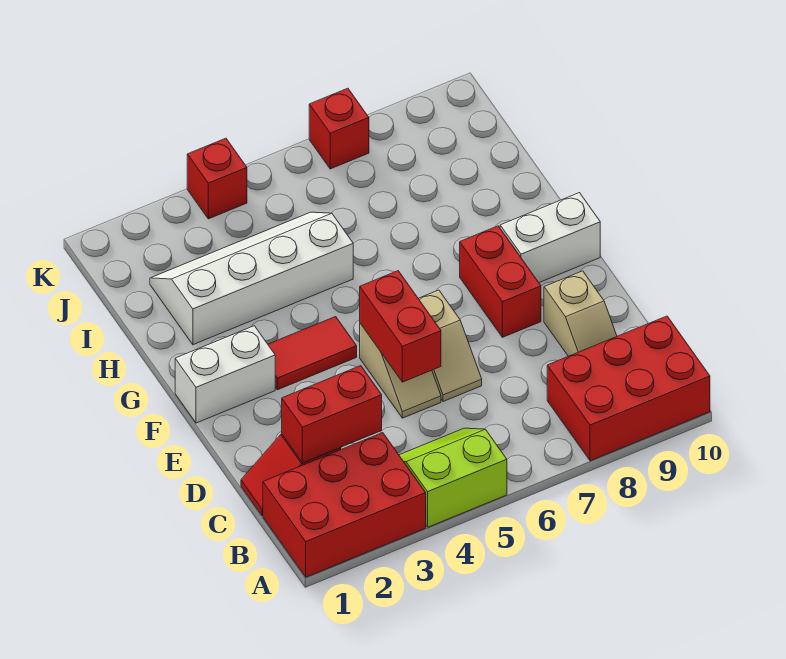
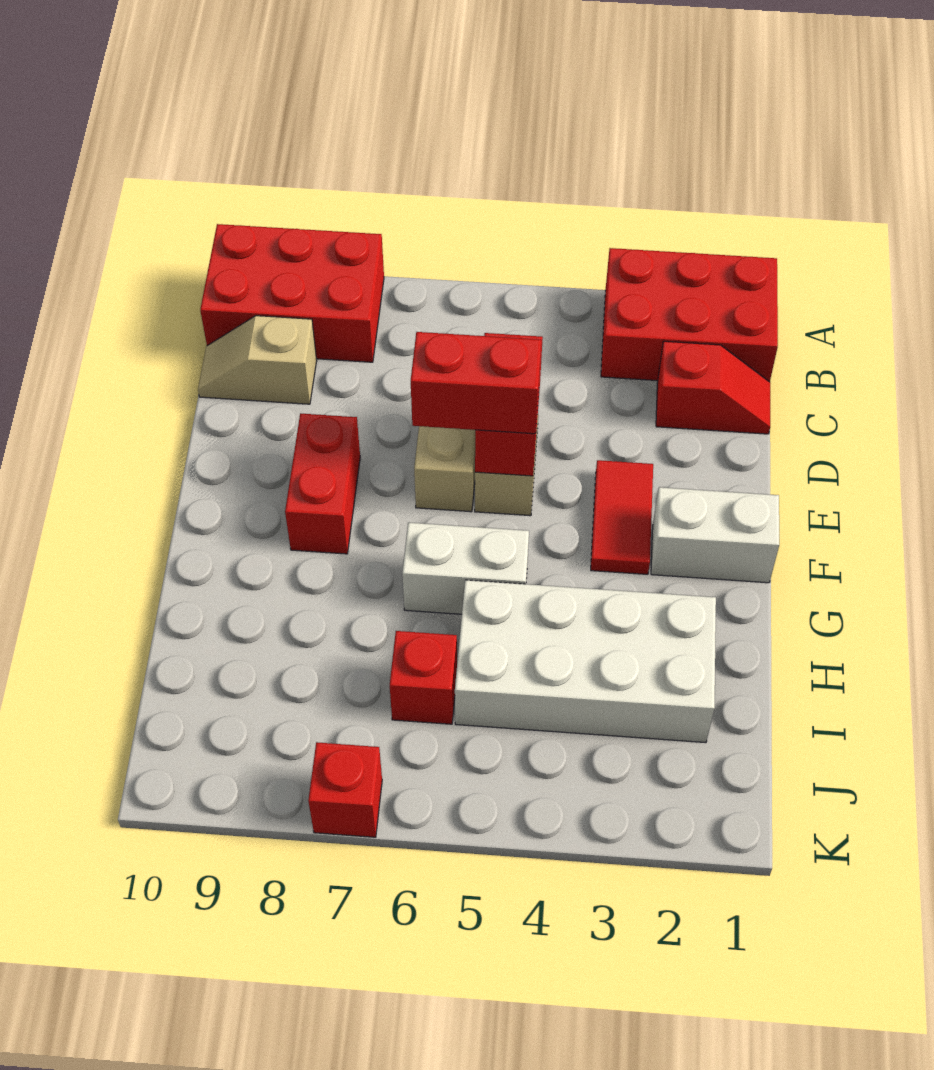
lime 2x2 slope [399,428,507,527] -> none
red 1x2 brick [282,366,382,463] -> red 1x2 brick moved to [411,332,541,434]
tan 1x2 slope [544,271,617,356] -> tan 1x2 slope turned to [198,316,317,404]
red 1x2 tile [268,317,357,390] -> red 1x2 tile turned to [591,460,653,574]
white 1x2 brick [500,193,600,283] -> white 1x2 brick moved to [402,522,529,614]
white 2x4 slope [150,212,353,345] -> white 2x4 brick [455,580,716,743]
red 1x1 brick [187,138,247,219] -> red 1x1 brick moved to [390,631,457,724]

